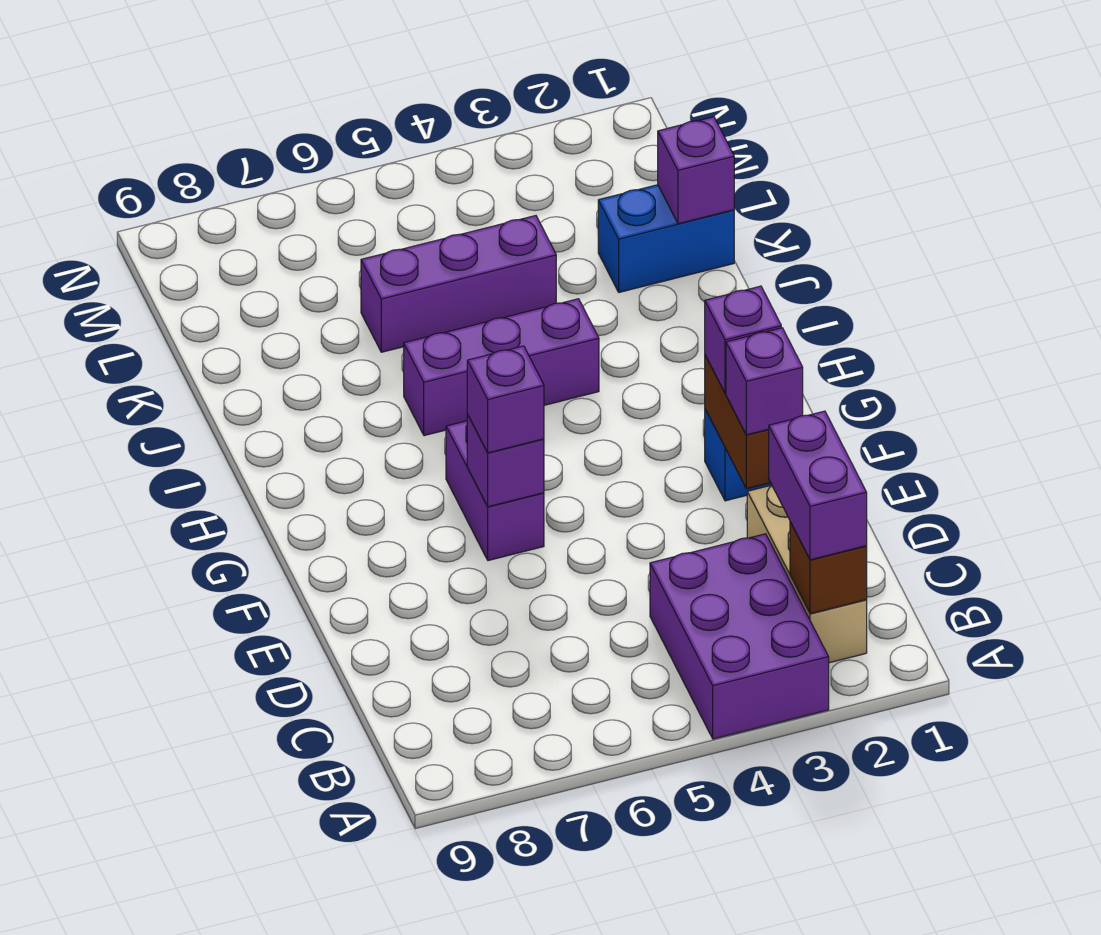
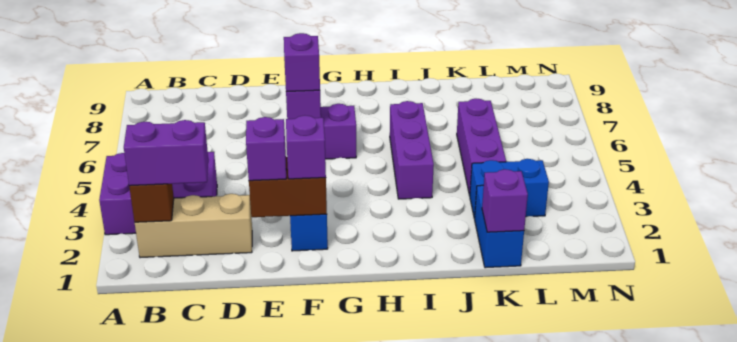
none -> blue 1x2 brick [470,159,549,219]

